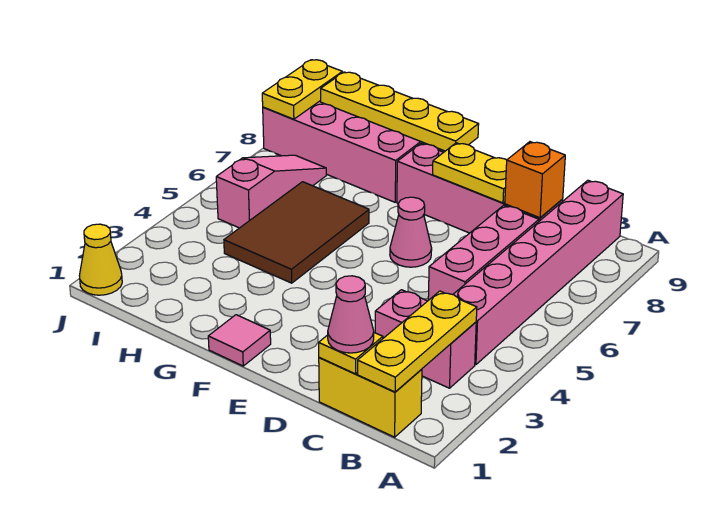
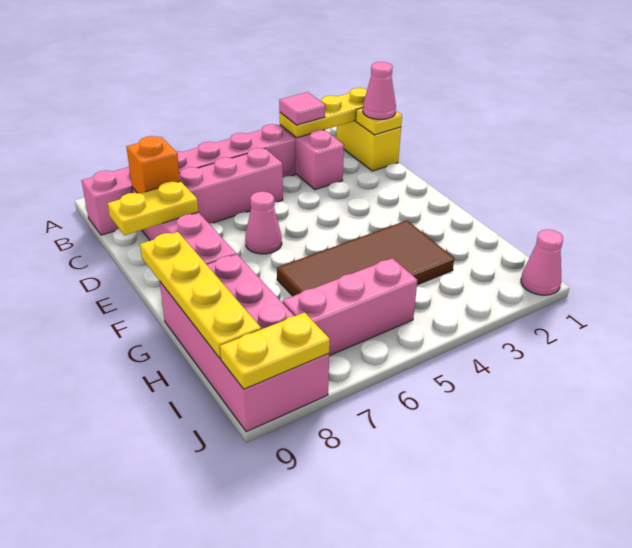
yellow 1x2 plate [433,143,507,203] -> yellow 1x2 plate turned to [108,181,198,235]
pink 1x1 tile [208,315,271,366] -> pink 1x1 tile moved to [279,92,325,125]
brown 2x3 tile [224,182,369,283] -> brown 2x4 tile [277,220,454,296]
pink 1x3 slope [216,155,326,228] -> pink 1x3 brick [282,258,417,356]
yellow 1x1 cone [79,224,122,295] -> pink 1x1 cone [521,229,563,295]

